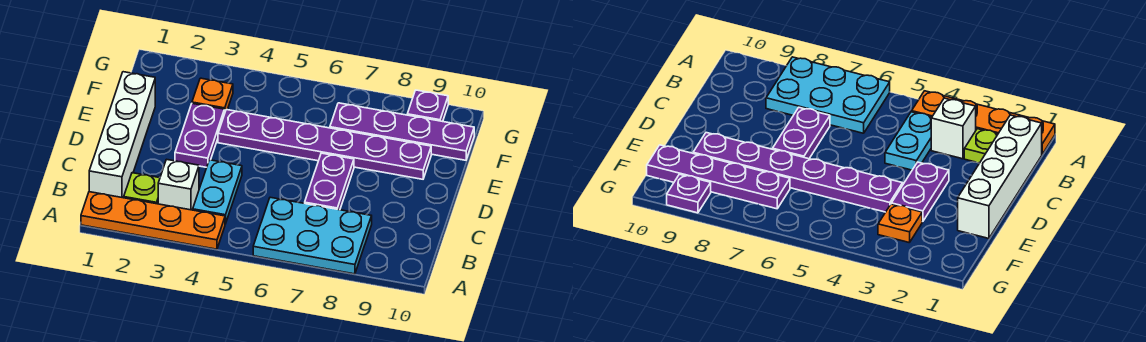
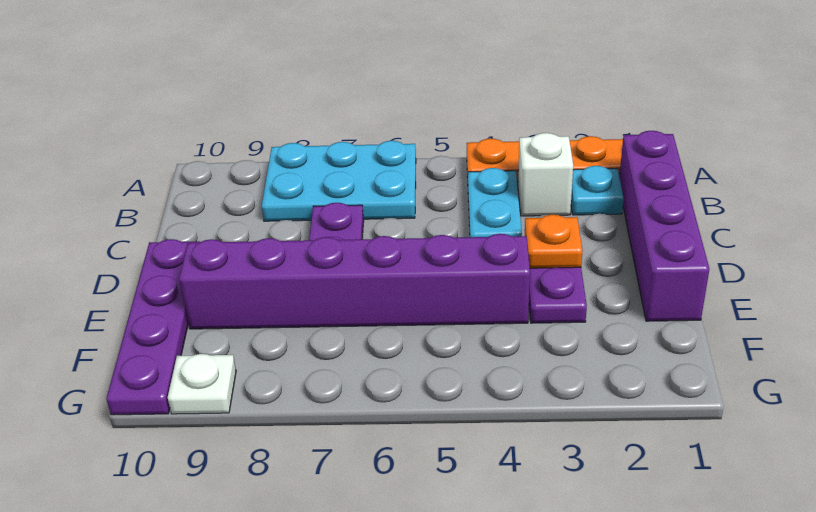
white 1x4 brick [89,72,155,198] -> purple 1x4 brick [619,131,709,321]
lime 1x1 plate [124,173,160,204] -> cyan 1x1 plate [571,166,624,215]
purple 1x6 plate [218,110,431,179] -> purple 1x6 brick [179,234,530,329]
orange 1x1 plate [192,78,233,114] -> orange 1x1 plate moved to [525,215,582,268]
purple 1x4 plate [330,103,474,160] -> purple 1x4 plate turned to [106,239,199,415]
purple 1x1 plate [407,90,448,122] -> white 1x1 plate [168,354,236,414]

